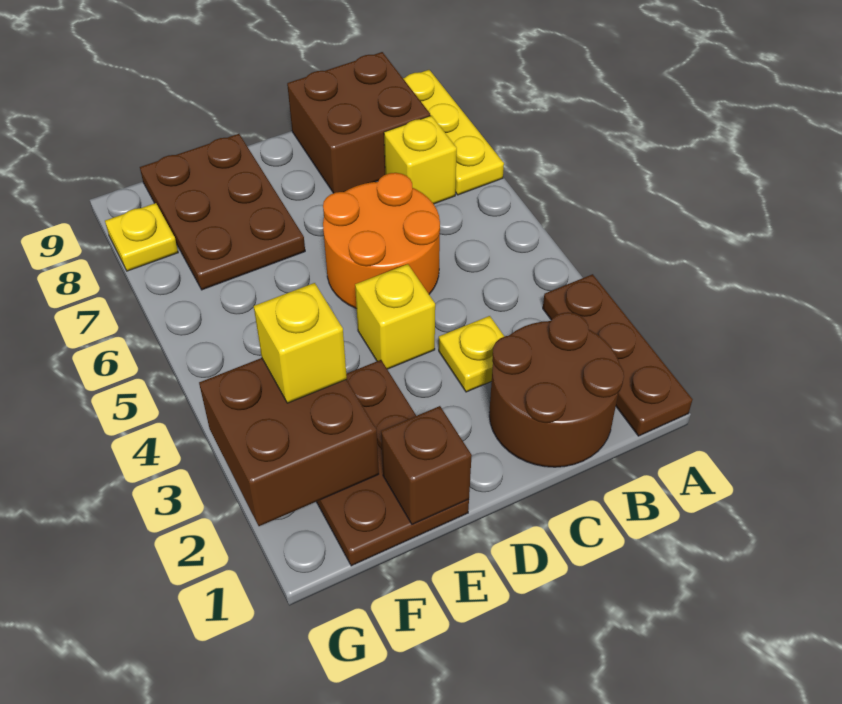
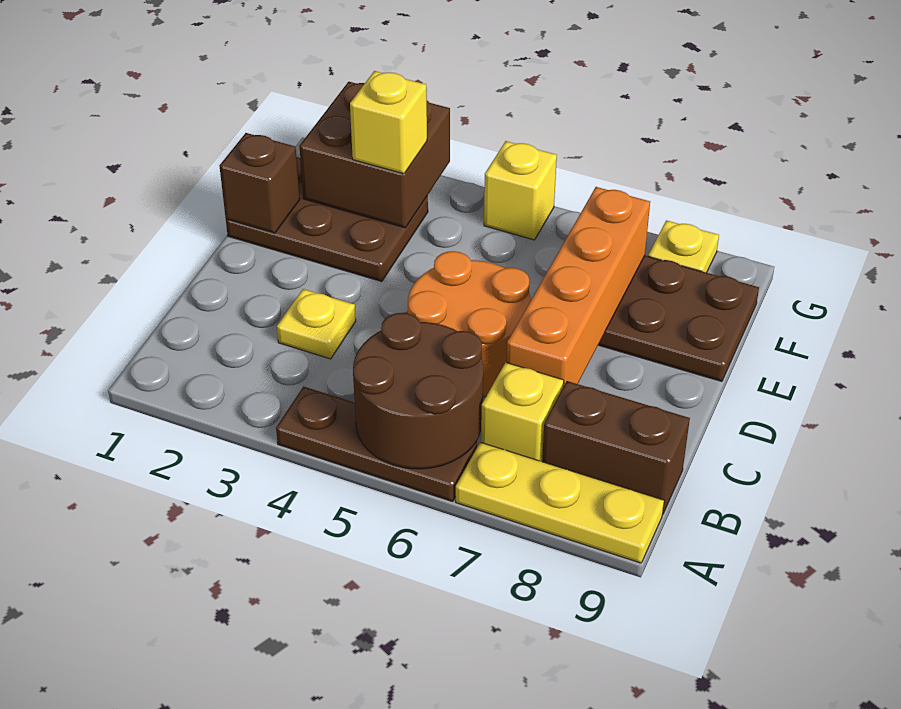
brown 1x3 plate [543,274,693,436] -> brown 1x3 plate moved to [276,387,477,502]
brown 2x2 round brick [489,312,624,467] -> brown 2x2 round brick moved to [353,313,483,469]
brown 2x2 brick [287,52,430,193] -> brown 1x2 brick [542,381,690,515]
none -> orange 1x4 brick [507,187,650,387]
yellow 1x1 brick [355,264,435,369] -> yellow 1x1 brick moved to [484,141,557,240]

